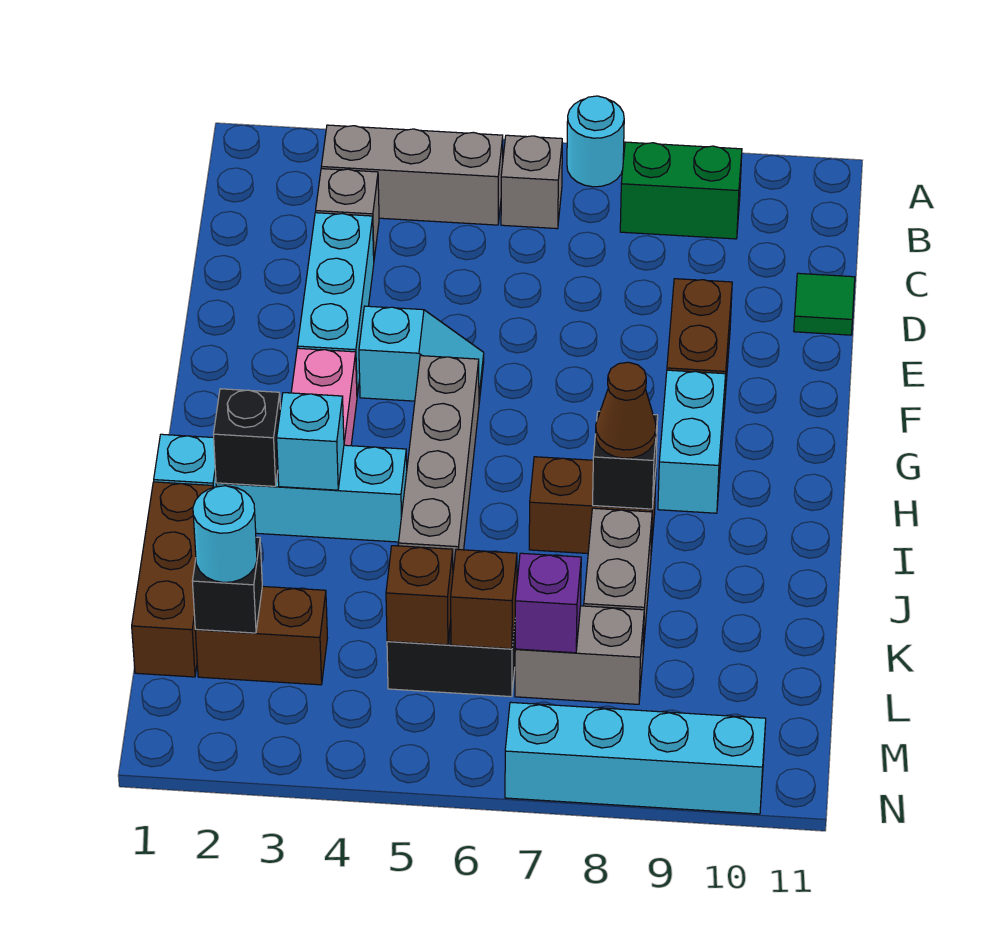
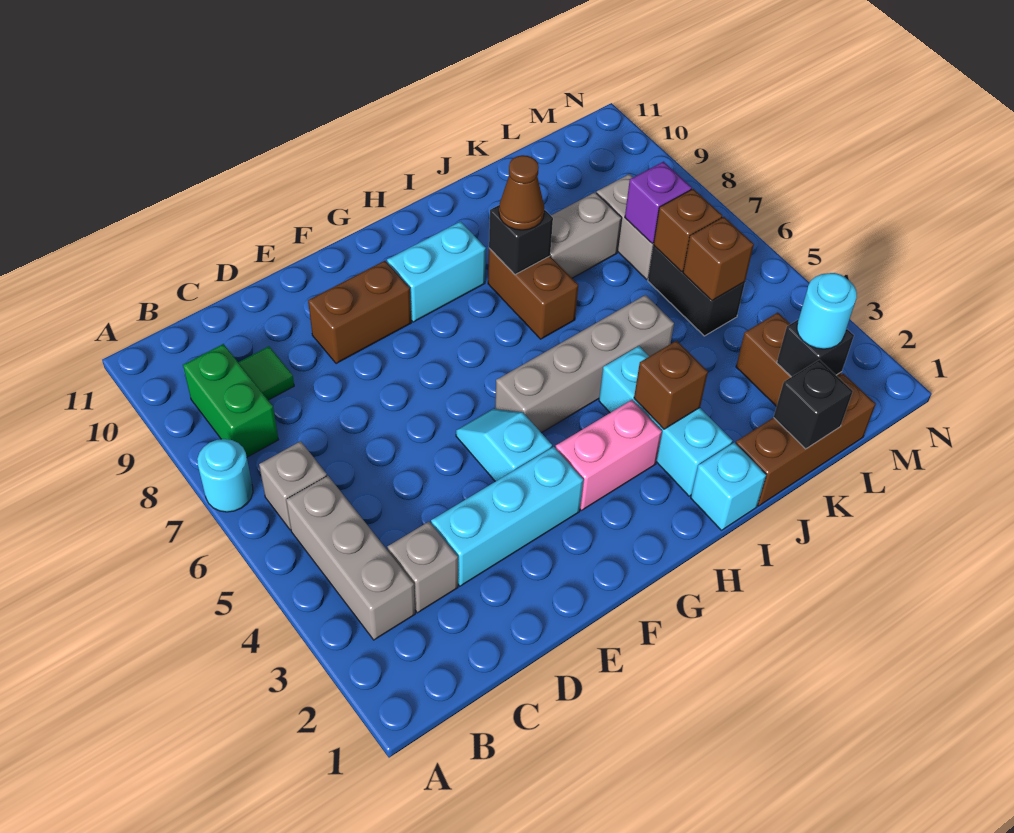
green 1x1 tile [794,273,855,335] -> green 1x1 tile moved to [238,346,294,400]
black 1x1 brick [214,389,280,486] -> black 1x1 brick moved to [774,360,853,449]
cyan 1x1 brick [277,393,344,490] -> brown 1x1 brick [634,341,708,429]
cyan 1x4 brick [505,702,766,814] -> none

